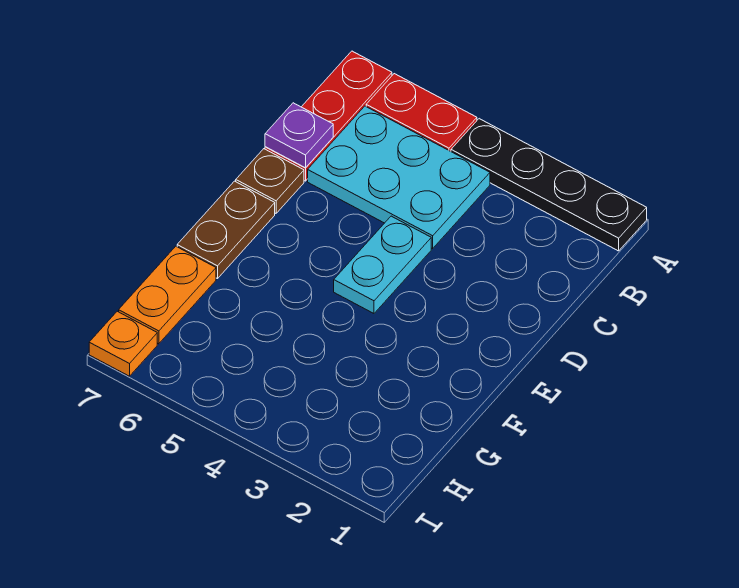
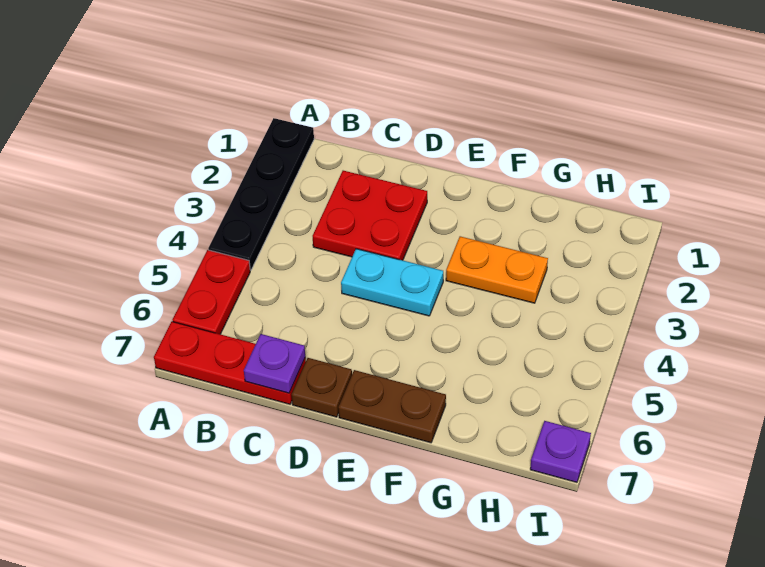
cyan 2x3 plate [308,106,490,248] -> none
none -> red 2x2 plate [313,171,427,260]
orange 1x2 plate [119,246,216,344] -> orange 1x2 plate moved to [446,236,548,303]
orange 1x1 plate [89,311,157,376] -> purple 1x1 plate [530,421,591,482]

